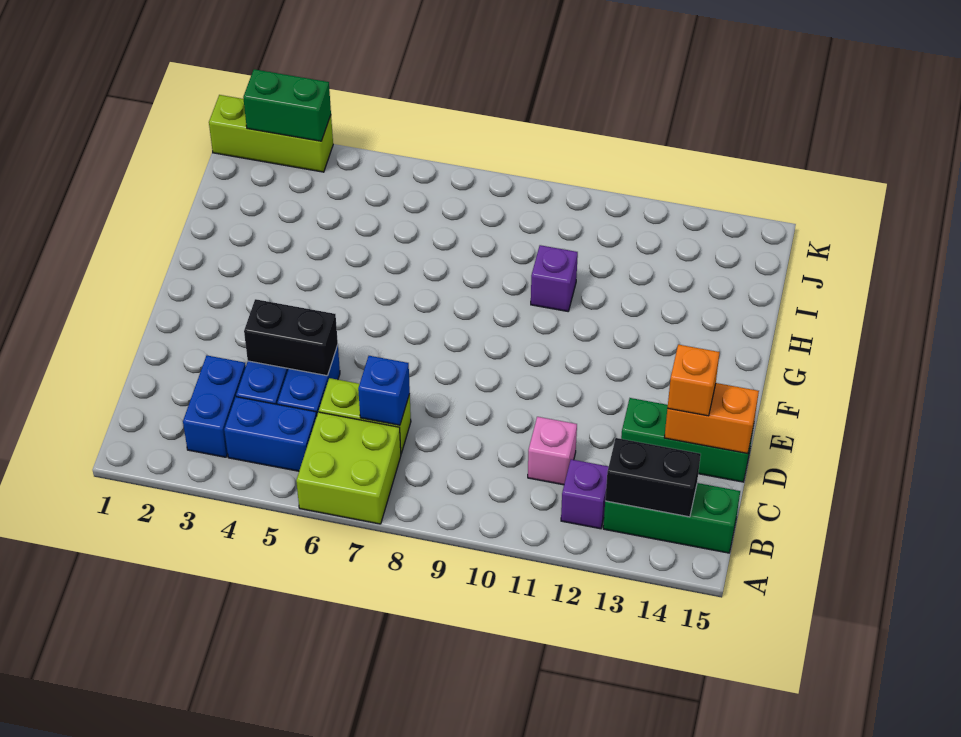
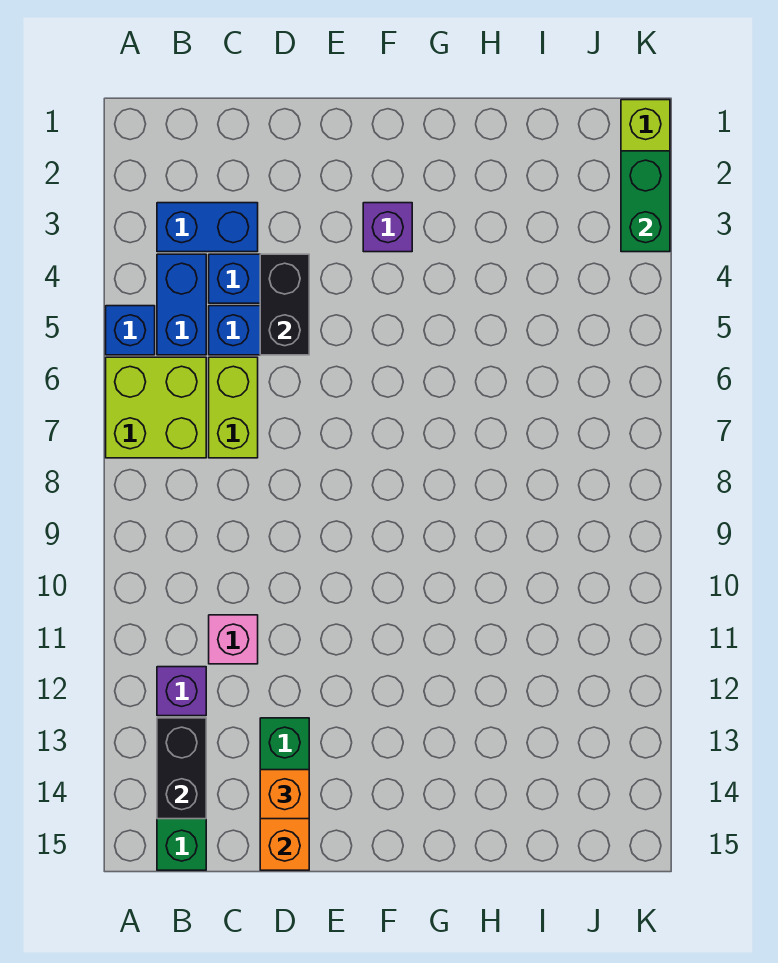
blue 1x1 brick [358,356,410,425] -> blue 1x1 brick moved to [106,306,155,355]
purple 1x1 brick [531,245,578,311] -> purple 1x1 brick moved to [363,203,412,252]

